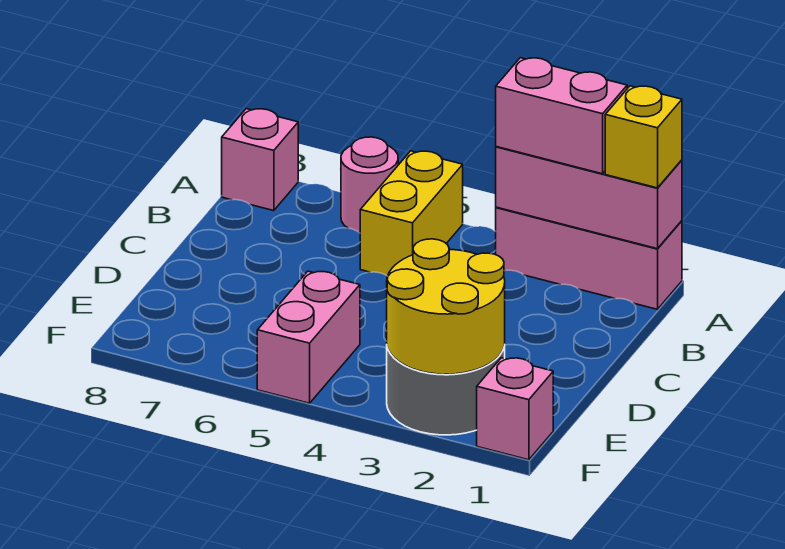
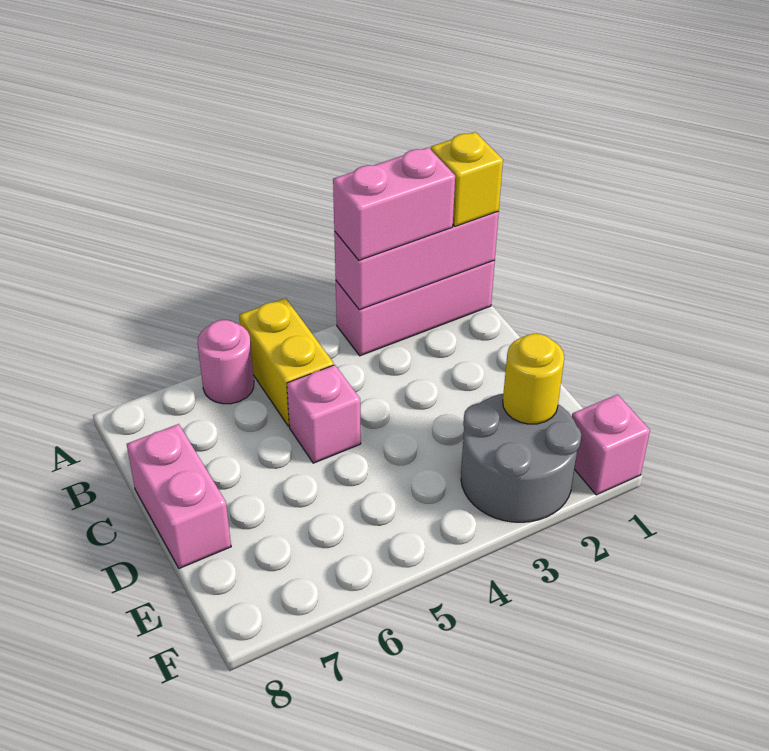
pink 1x1 brick [222,109,298,211] -> pink 1x1 brick moved to [287,365,361,463]
yellow 2x2 round brick [387,239,505,374] -> yellow 1x1 round brick [503,334,564,424]
pink 1x2 brick [257,271,360,403] -> pink 1x2 brick moved to [127,424,231,568]

